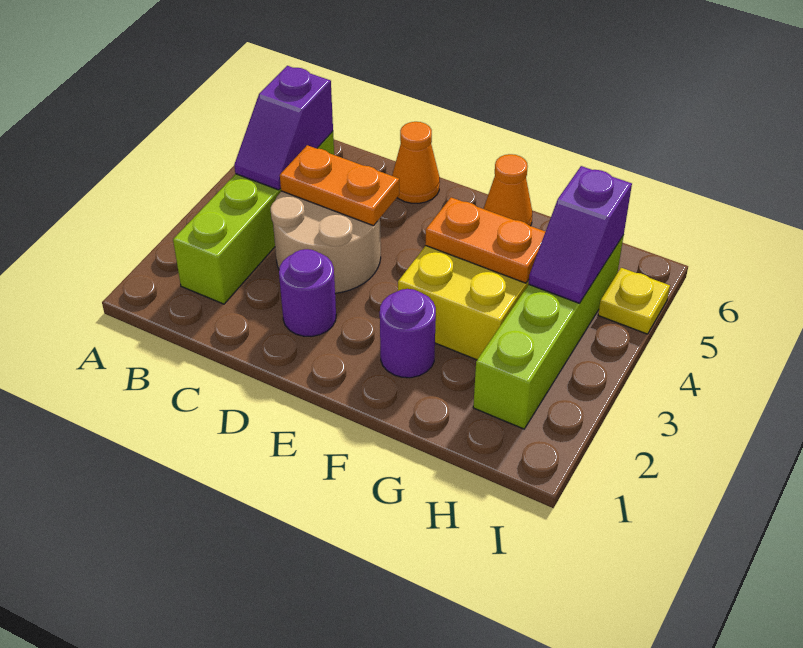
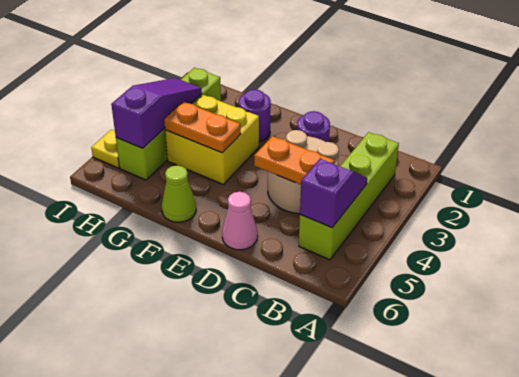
orange 1x1 cone [392,122,440,203] -> pink 1x1 cone [222,192,258,250]
orange 1x1 cone [483,154,532,226] -> lime 1x1 cone [162,165,196,222]
purple 1x2 slope [529,166,632,303] -> purple 1x3 slope [111,78,202,148]

